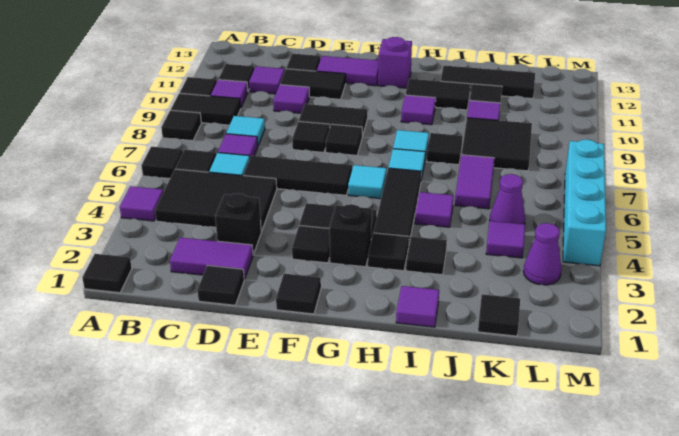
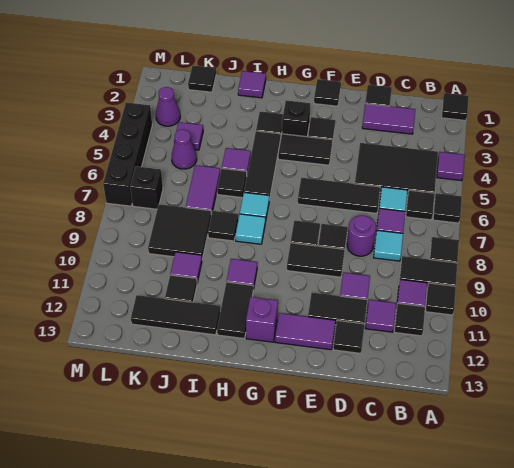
black 1x1 brick [215,193,261,254] -> black 1x1 brick moved to [130,166,163,209]
none -> purple 1x1 round brick [347,215,376,256]
cyan 1x1 tile [348,165,387,199] -> none
black 1x2 tile [405,79,470,110] -> black 1x2 tile turned to [217,282,253,338]
black 1x1 tile [406,237,447,275] -> black 1x1 tile moved to [217,168,247,198]
cyan 1x4 brick [563,140,606,266] -> black 1x4 brick [103,103,152,206]

